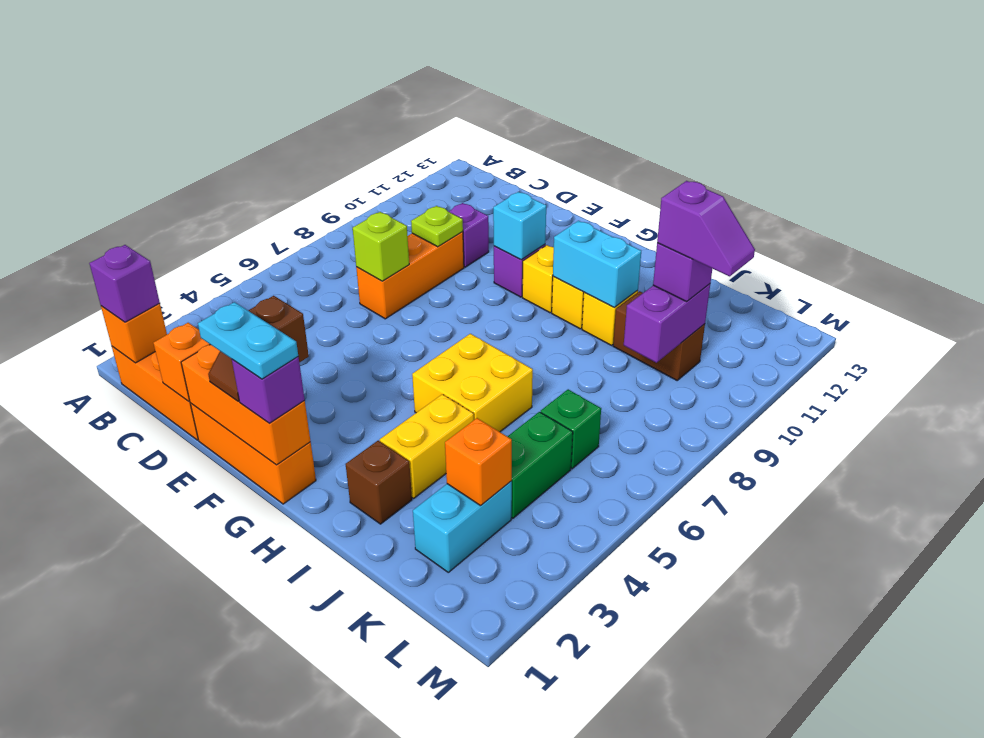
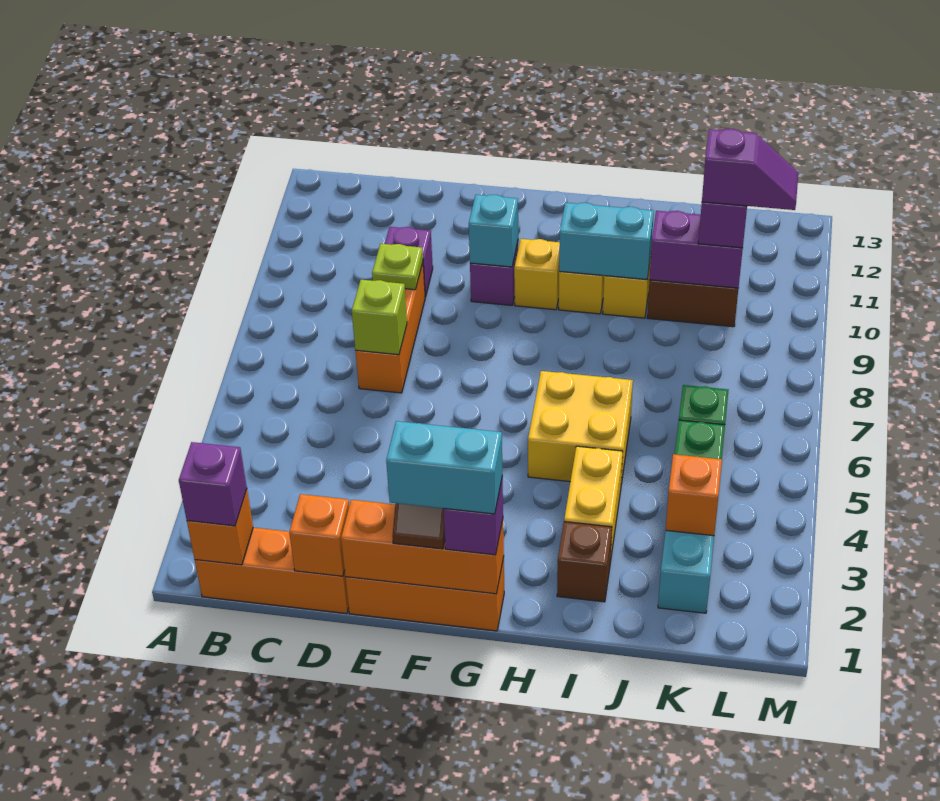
cyan 1x2 plate [198,302,298,379] -> cyan 1x2 brick [386,421,502,514]
purple 1x2 brick [624,284,710,363] -> purple 1x2 brick turned to [649,211,743,288]

